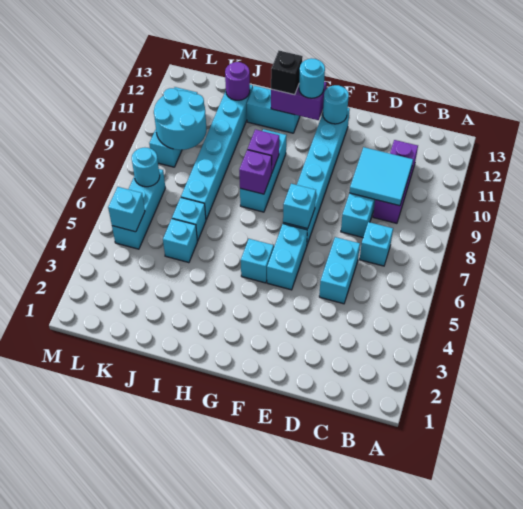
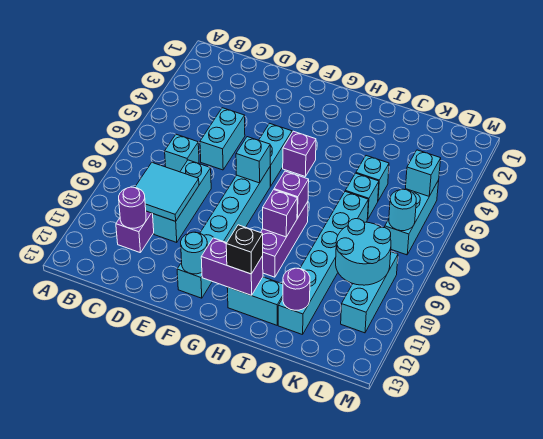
none -> purple 1x1 round brick [119,187,146,228]
cyan 1x1 brick [241,239,274,283] -> purple 1x1 brick [283,131,316,177]
cyan 1x1 round brick [299,58,325,98] -> none
cyan 1x3 brick [240,129,287,212] -> purple 1x3 brick [261,202,308,277]

